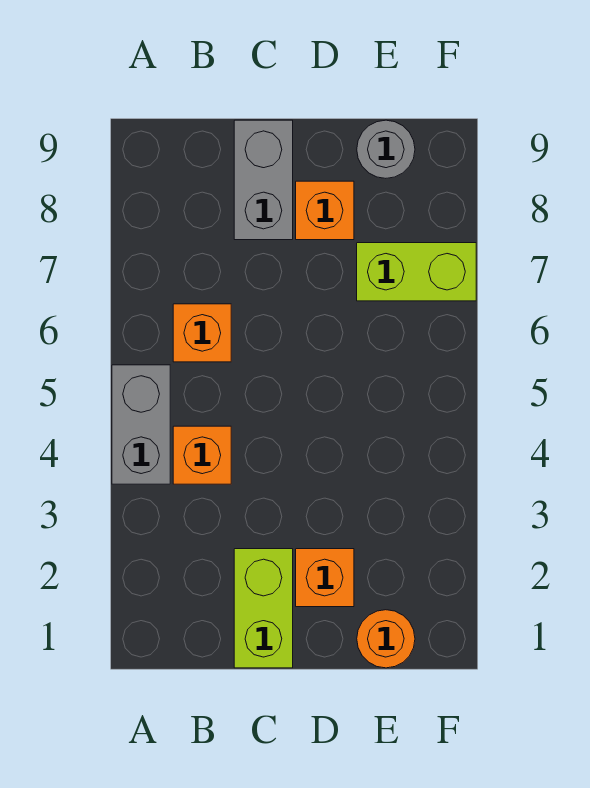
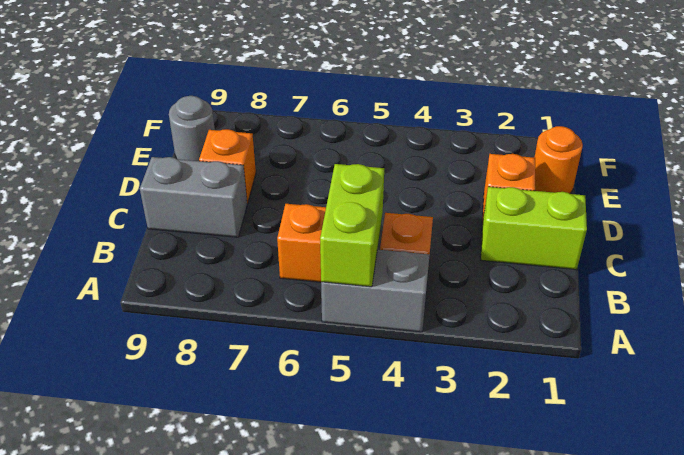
lime 1x2 brick [357,243,476,301] -> lime 1x2 brick moved to [320,164,384,287]

